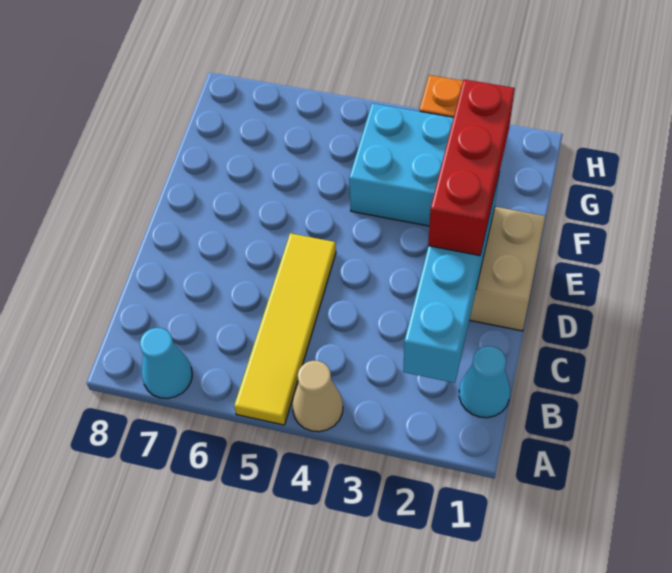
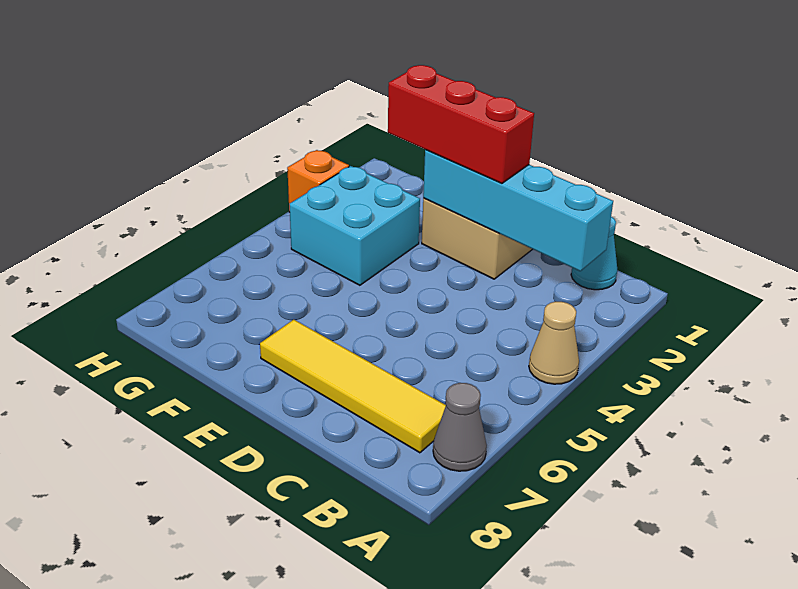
yellow 1x4 tile [234,233,336,425] -> yellow 1x4 tile moved to [260,320,446,453]
cyan 1x1 cone [140,328,192,398] -> grey 1x1 cone [433,383,487,471]

